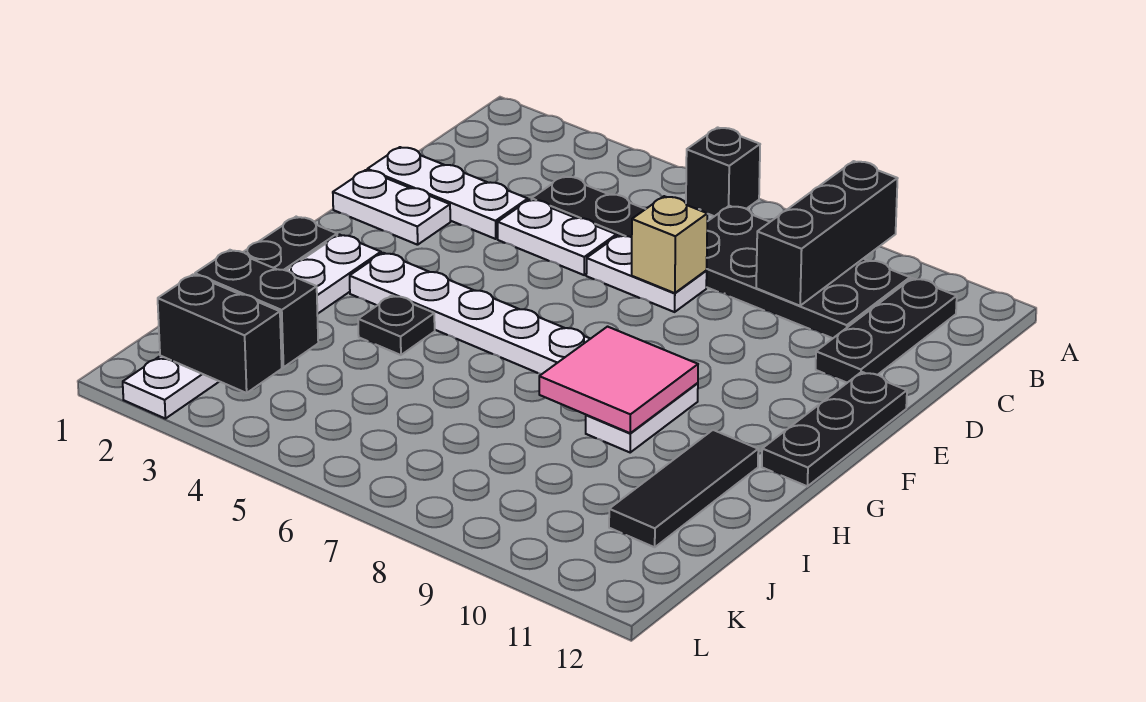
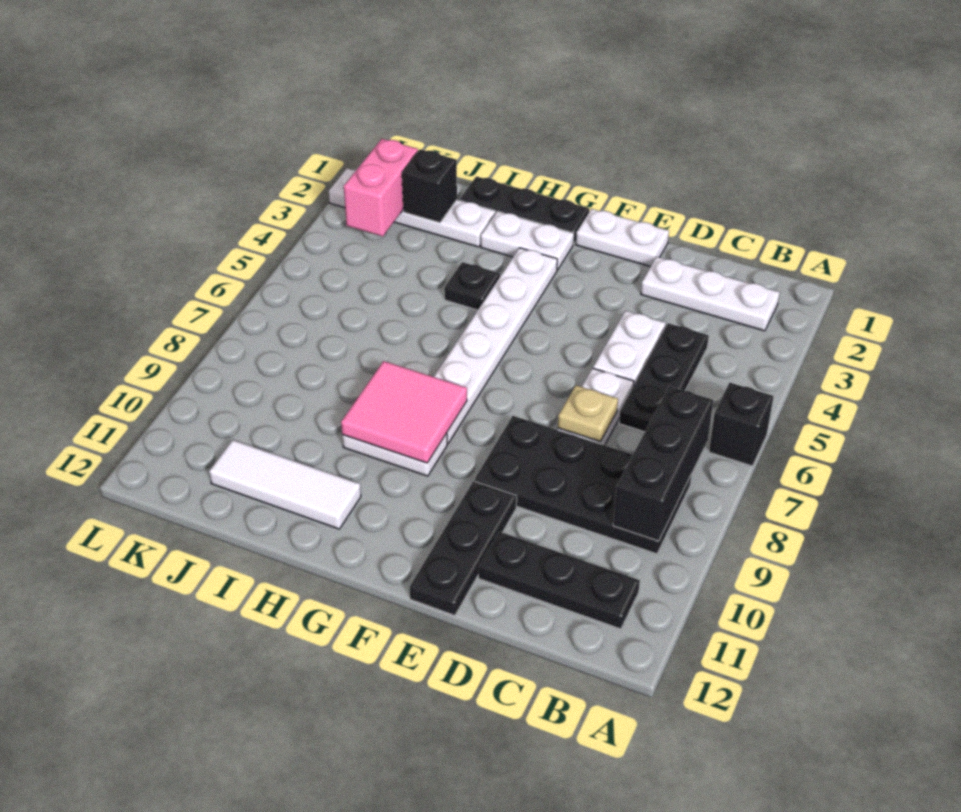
black 1x3 brick [756,161,898,306] -> black 1x3 brick turned to [613,386,713,541]
black 2x4 plate [706,206,910,338] -> black 2x4 plate turned to [474,416,692,554]
white 1x3 plate [367,147,528,239] -> white 1x3 plate turned to [641,257,780,331]
tan 1x1 brick [632,196,707,293] -> tan 1x1 plate [558,385,618,442]
white 1x2 plate [333,170,450,245] -> white 1x2 plate turned to [576,209,669,267]
black 1x3 plate [762,372,907,486] -> black 1x3 plate turned to [409,481,517,615]
black 1x3 tile [609,430,758,547] -> white 1x3 tile [209,440,361,529]
black 1x2 brick [195,250,318,367] -> black 1x1 brick [402,149,457,223]
black 1x2 brick [158,274,282,393] -> pink 1x2 brick [344,139,418,236]

